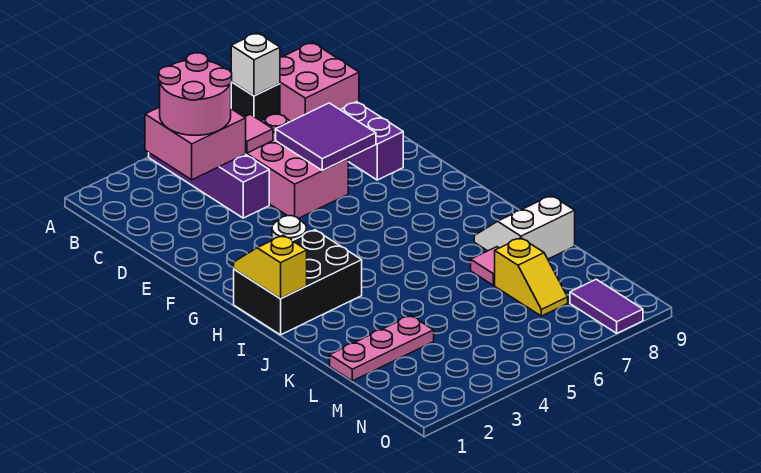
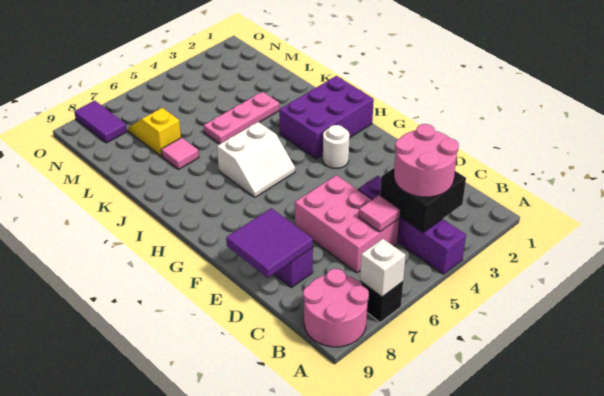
pink 2x2 brick [280,42,359,121] -> pink 2x2 round brick [303,269,369,347]
pink 2x2 brick [145,107,246,180] -> black 2x2 brick [380,168,466,232]
purple 2x2 tile [276,103,376,171] -> purple 2x2 tile moved to [226,208,313,278]
black 2x3 brick [234,230,362,335] -> purple 2x3 brick [279,76,374,159]
yellow 1x2 slope [234,235,307,298] -> none
white 2x2 slope [474,195,575,259] -> white 2x2 slope moved to [217,122,295,197]
pink 1x3 plate [330,315,434,381] -> pink 1x3 plate moved to [204,92,279,144]

